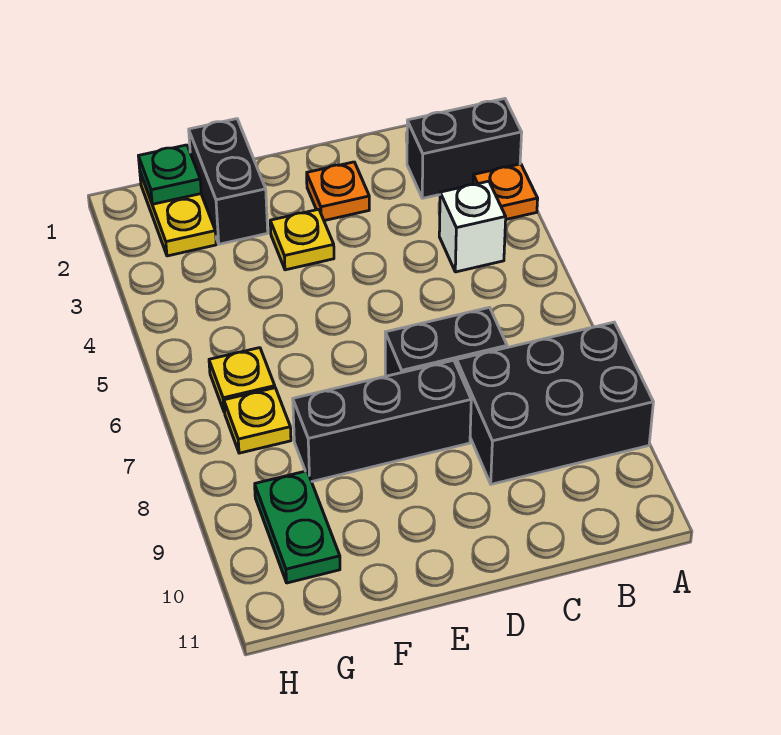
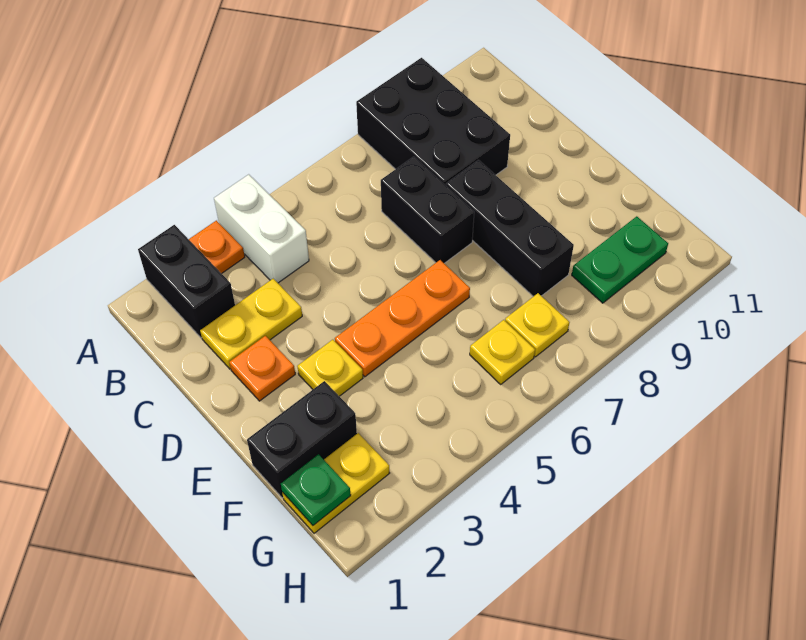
white 1x1 brick [439,181,506,272] -> white 1x2 brick [214,174,309,283]
none -> yellow 1x2 plate [200,279,302,369]
none -> orange 1x3 plate [335,260,470,377]

